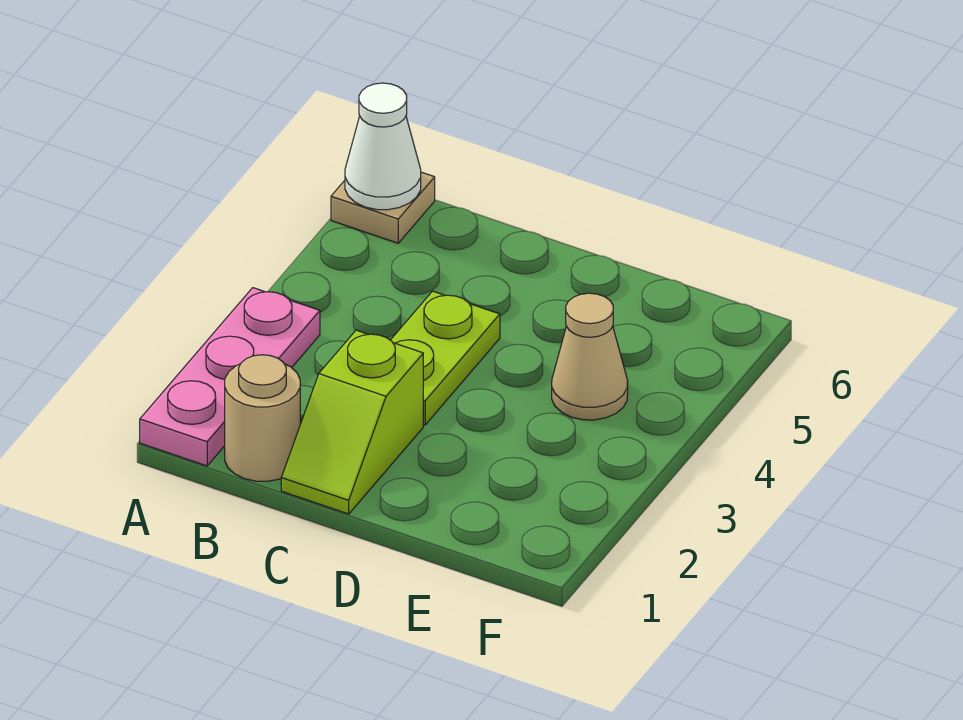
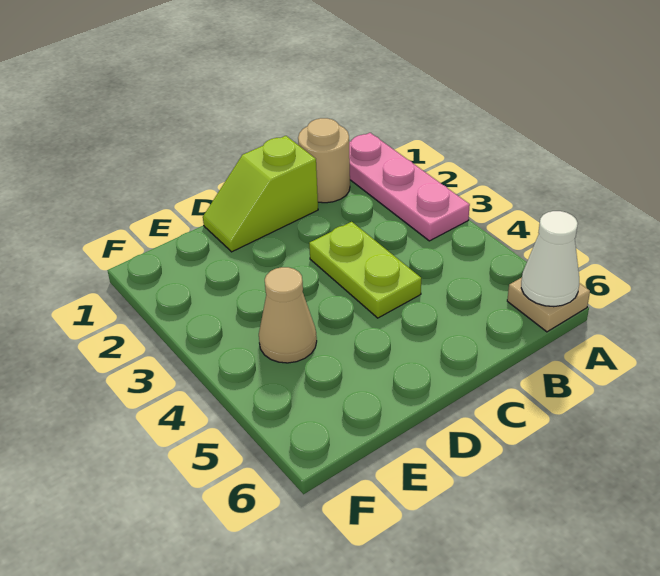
lime 1x2 slope [281,330,423,514] -> lime 1x2 slope turned to [203,136,318,252]

